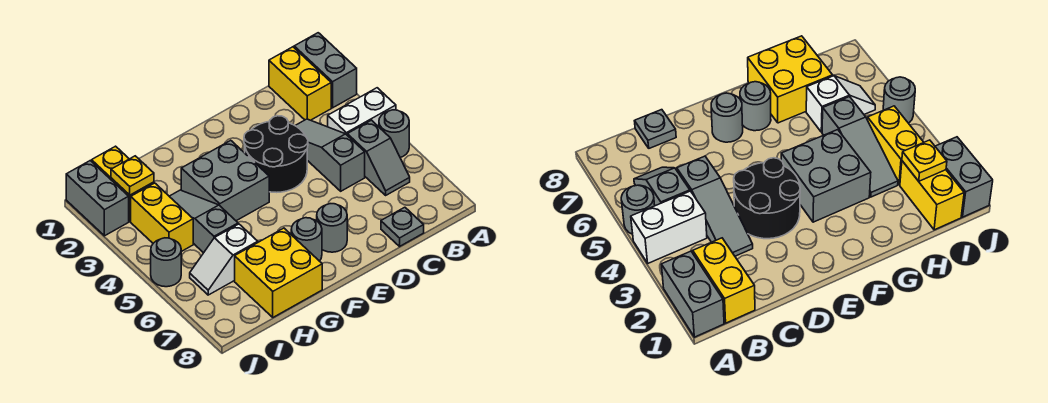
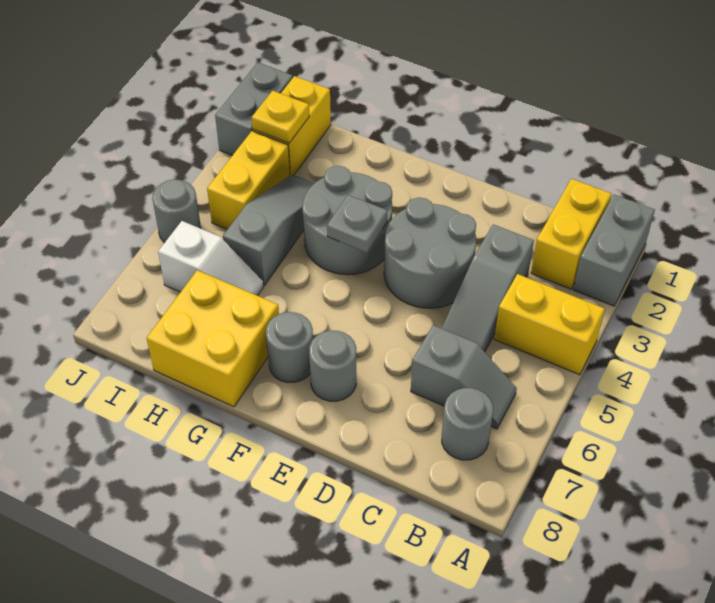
white 1x2 brick [328,88,396,135] -> yellow 1x2 brick [494,274,605,375]
grey 1x1 round brick [379,110,409,158] -> grey 1x1 round brick moved to [442,388,493,460]
grey 1x2 slope [347,120,410,195] -> grey 1x2 slope turned to [411,325,517,429]
grey 1x3 slope [295,119,365,191] -> grey 1x3 slope turned to [442,224,534,352]
grey 1x1 plate [381,207,424,246] -> grey 1x1 plate moved to [327,195,387,252]
black 2x2 round brick [244,116,308,192] -> grey 2x2 round brick [384,198,476,308]
grey 2x2 brick [181,140,269,221] -> grey 2x2 round brick [302,166,392,275]
white 1x2 slope [190,224,258,295] -> white 1x2 slope turned to [158,221,263,296]

